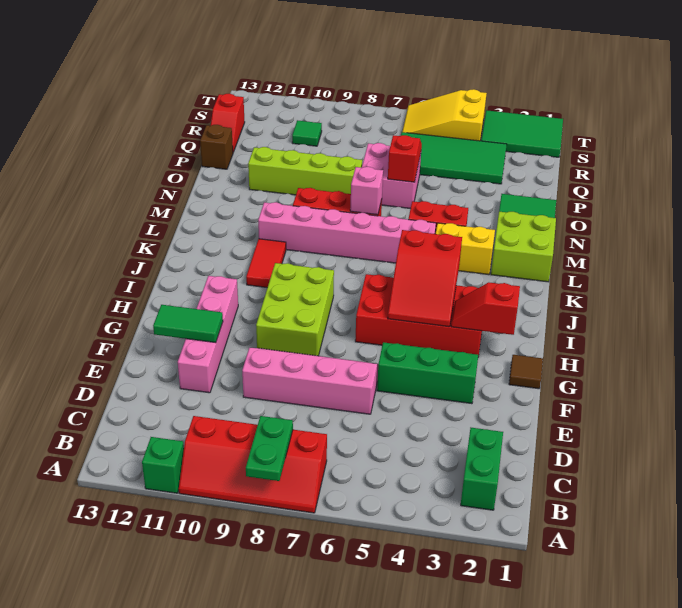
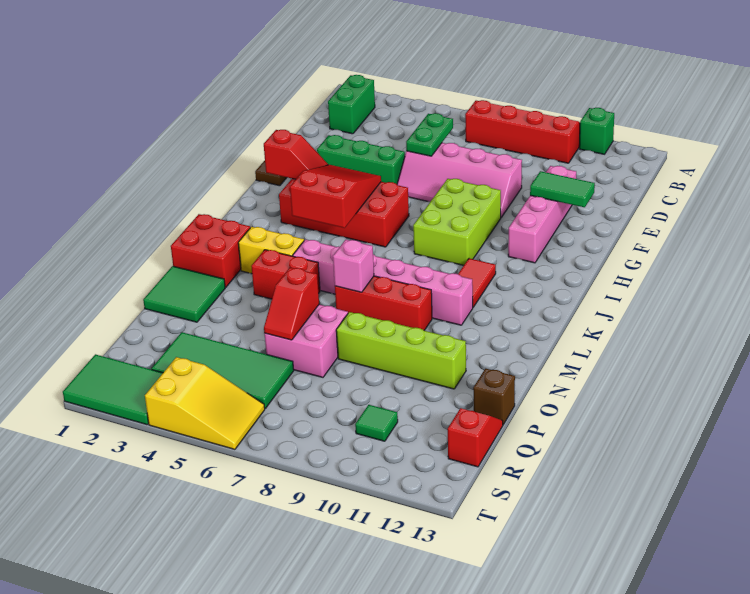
green 1x2 plate [246,416,293,481] -> green 1x2 plate moved to [406,113,453,156]
lime 2x2 brick [491,212,556,282] -> red 2x2 brick [171,214,250,288]

